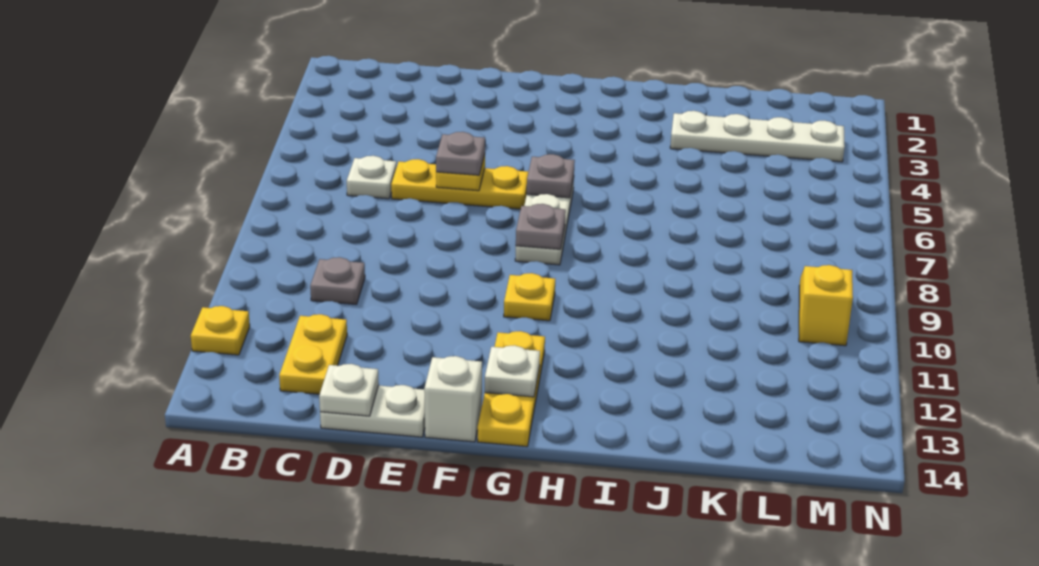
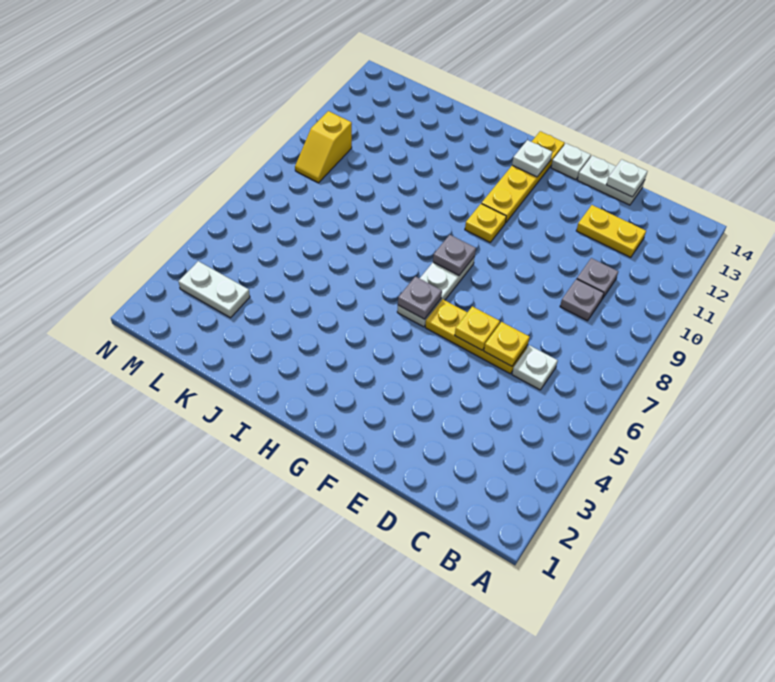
yellow 1x1 plate [191,306,250,355] -> yellow 1x1 plate moved to [484,322,530,366]
yellow 1x2 plate [279,314,347,394] -> yellow 1x2 plate turned to [576,205,646,258]
grey 1x1 plate [436,132,485,175] -> grey 1x1 plate moved to [560,279,604,321]
white 1x1 brick [424,356,482,442] -> white 1x1 plate [551,143,591,180]
yellow 1x3 plate [478,331,545,447] -> yellow 1x4 plate [482,131,565,223]
white 1x4 plate [670,111,845,162] -> white 1x2 plate [179,261,250,318]

